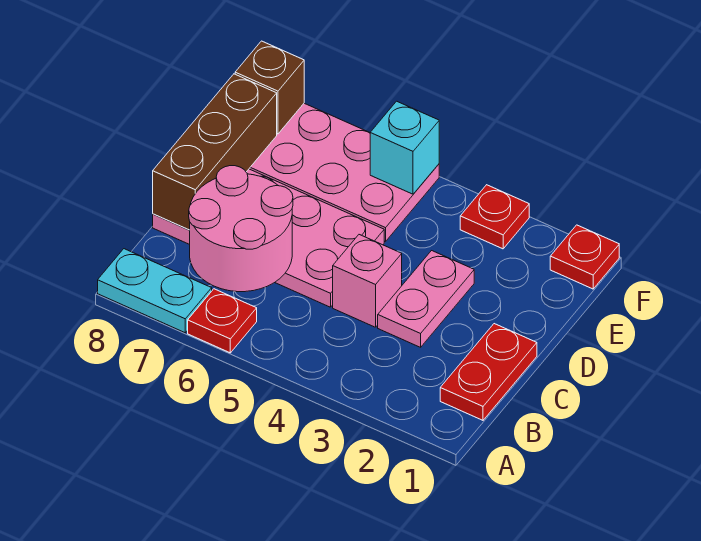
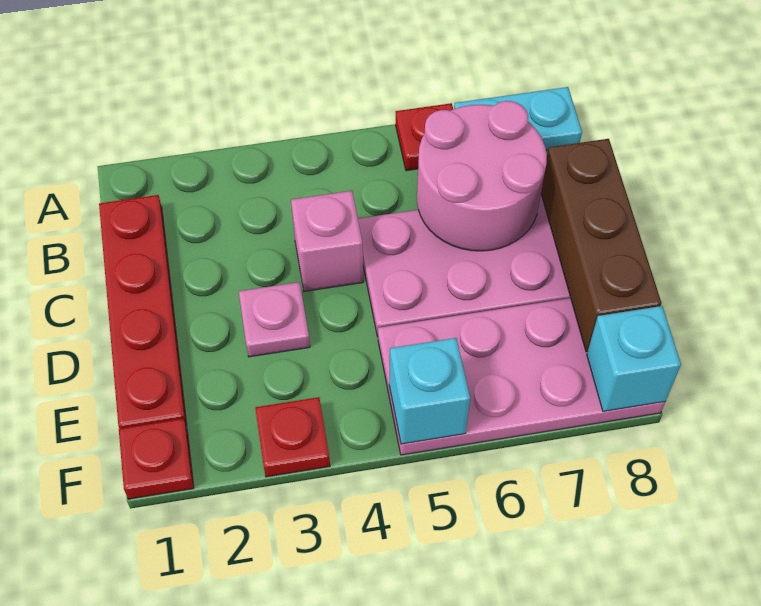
red 1x2 plate [440,324,537,420] -> red 1x4 plate [99,195,187,429]
pink 1x2 plate [378,251,474,347] -> pink 1x1 plate [239,282,310,357]
brown 1x1 brick [235,41,304,134] -> cyan 1x1 brick [587,306,681,411]

